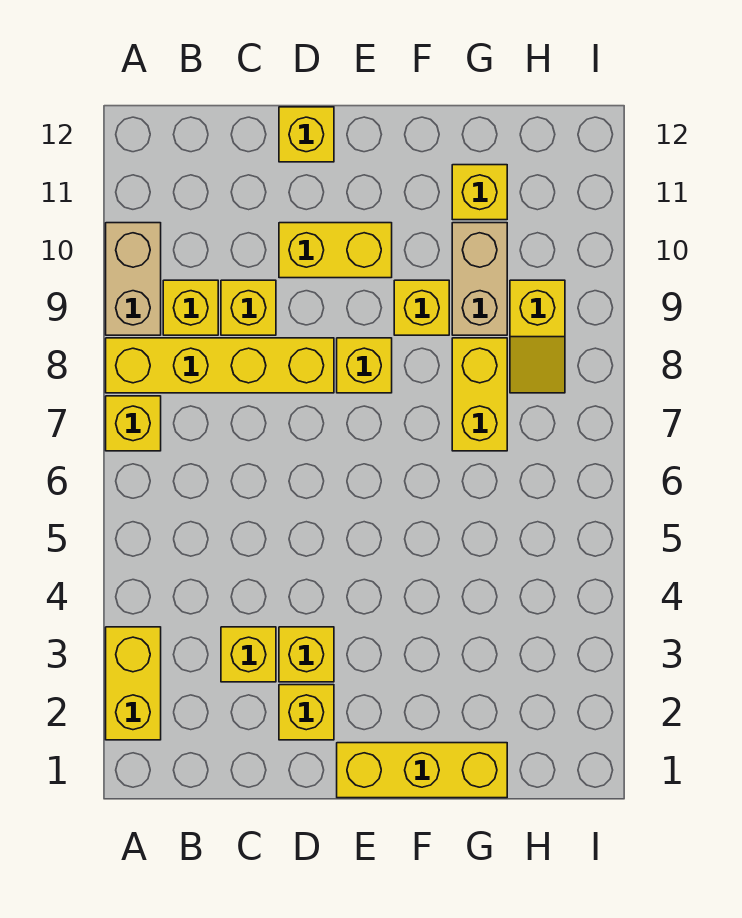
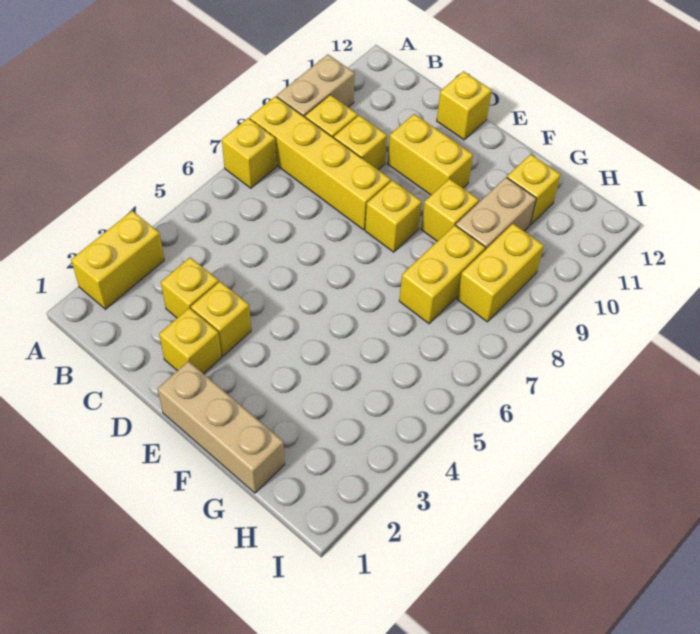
yellow 1x3 brick [337,743,507,798] -> tan 1x3 brick [157,361,285,493]
yellow 1x2 slope [510,280,565,393] -> yellow 1x2 brick [457,224,544,322]

